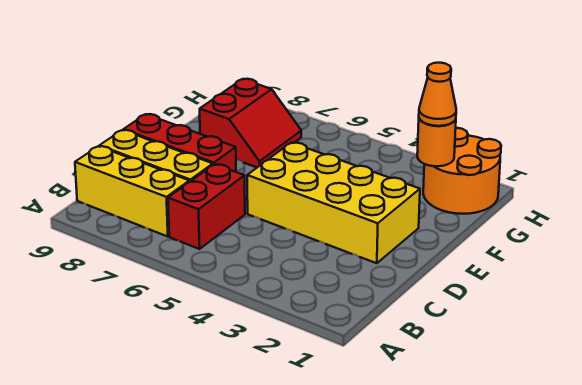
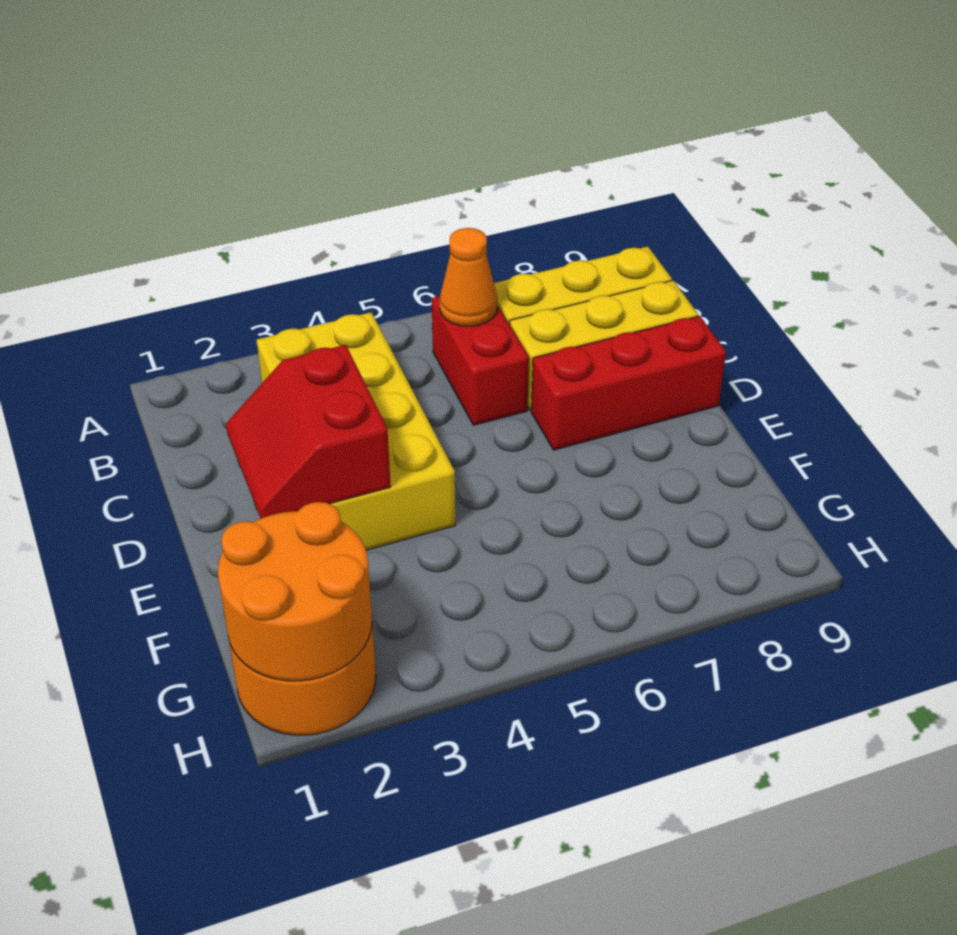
yellow 2x4 brick [247,143,420,263] -> yellow 2x4 brick turned to [257,312,455,550]
red 2x2 slope [200,79,301,167] -> red 2x2 slope moved to [226,345,391,518]
orange 1x1 round brick [417,119,456,166] -> orange 2x2 round brick [218,502,372,681]
orange 1x1 cone [419,63,456,126] -> orange 1x1 cone moved to [439,228,498,326]

